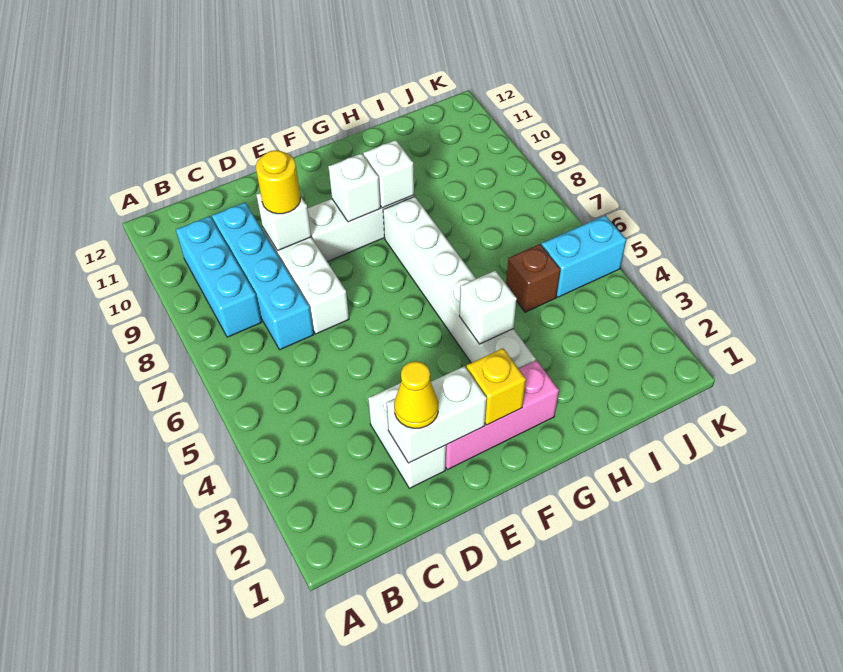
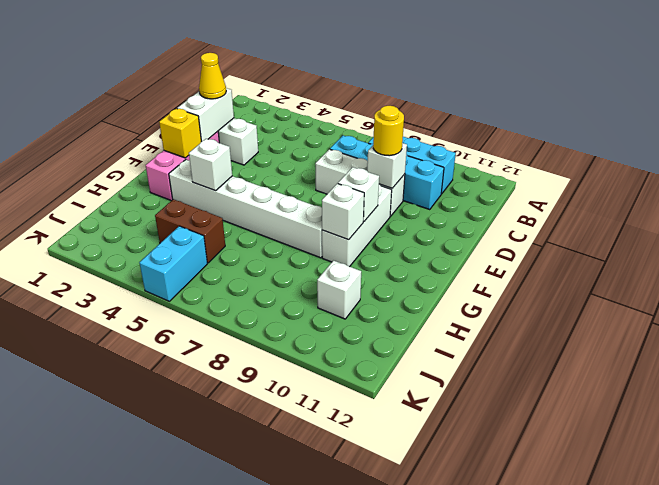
brown 1x1 brick [506,244,561,312] -> brown 1x2 brick [155,199,225,263]
none -> white 1x1 brick [317,261,361,319]

